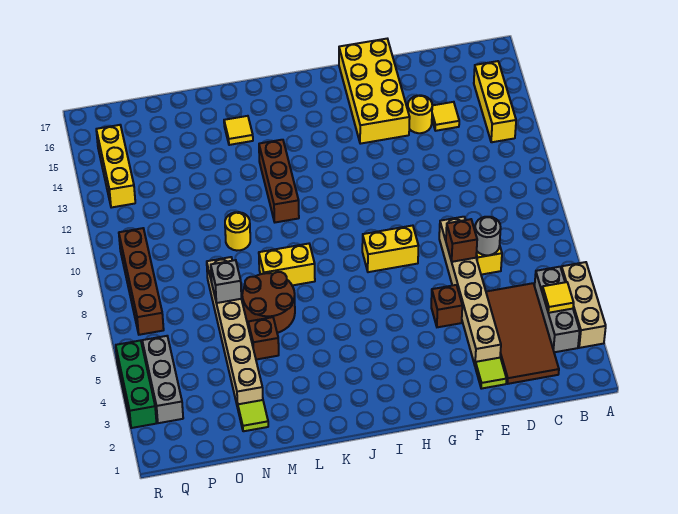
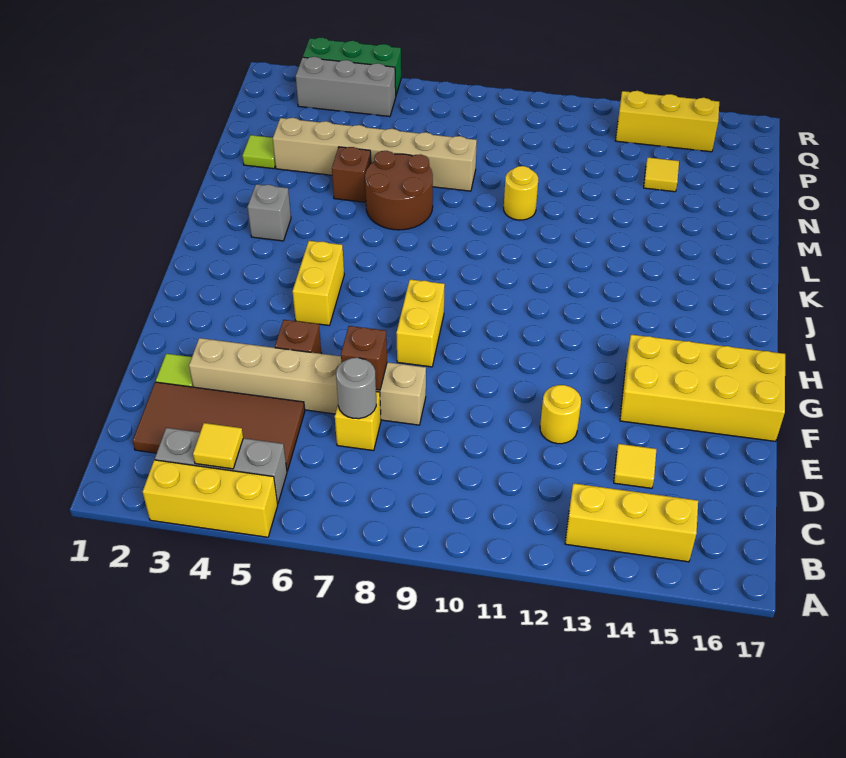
tan 1x3 brick [561,262,606,348] -> yellow 1x3 brick [143,460,278,537]
yellow 1x1 round brick [408,95,432,133] -> yellow 1x1 round brick moved to [540,385,581,444]
yellow 1x2 brick [259,244,315,285] -> yellow 1x2 brick moved to [293,241,344,325]
brown 1x3 brick [259,140,299,222] -> none
yellow 1x1 tile [224,116,253,145] -> yellow 1x1 tile moved to [644,158,679,192]
grey 1x1 brick [211,260,241,303] -> grey 1x1 brick moved to [248,184,291,241]
brown 1x4 brick [119,228,164,335] -> none

